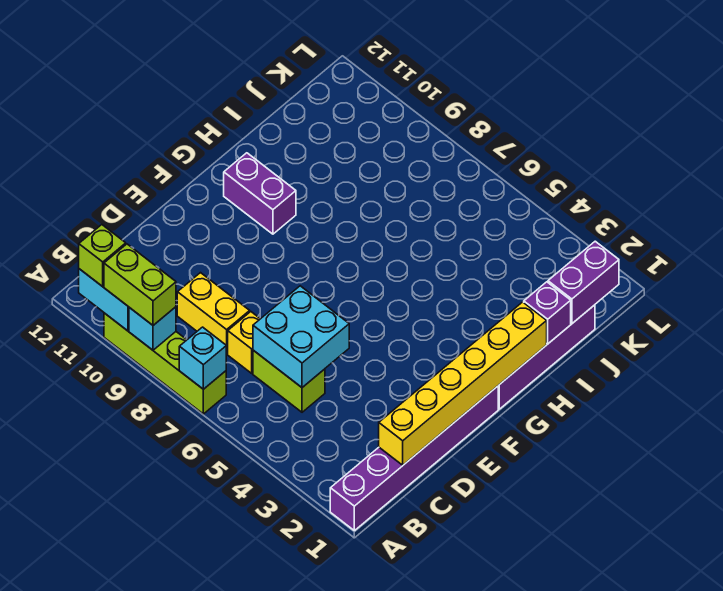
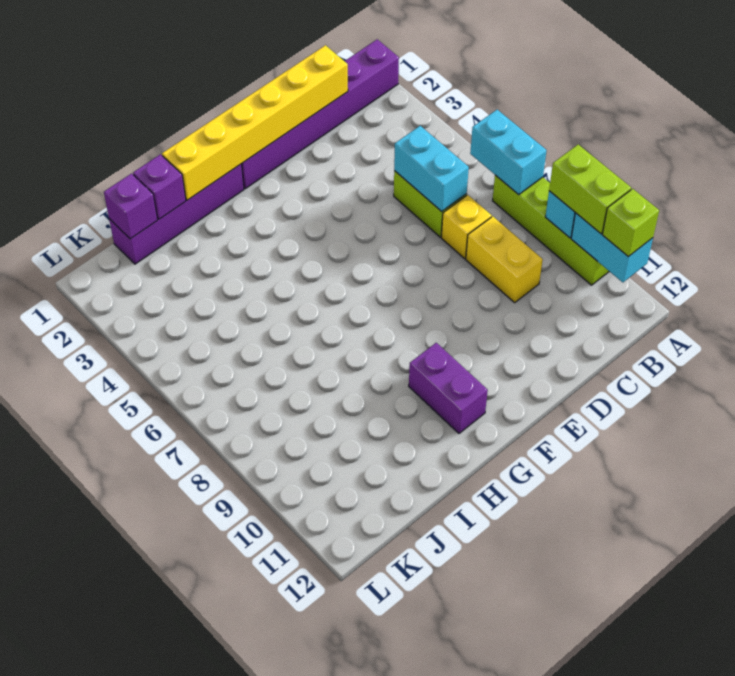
cyan 1x1 brick [179,327,226,389] -> cyan 1x2 brick [470,110,547,195]
cyan 2x2 brick [253,286,349,387] -> cyan 1x2 brick [394,126,469,211]
purple 1x2 brick [548,241,619,323] -> purple 1x1 brick [104,174,157,239]

